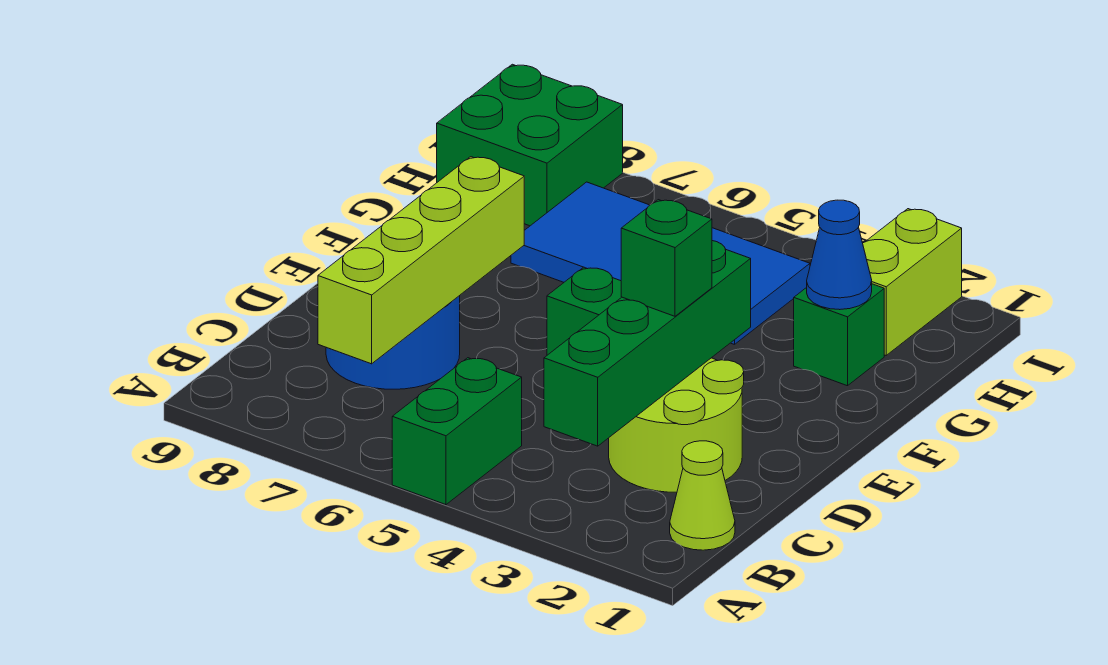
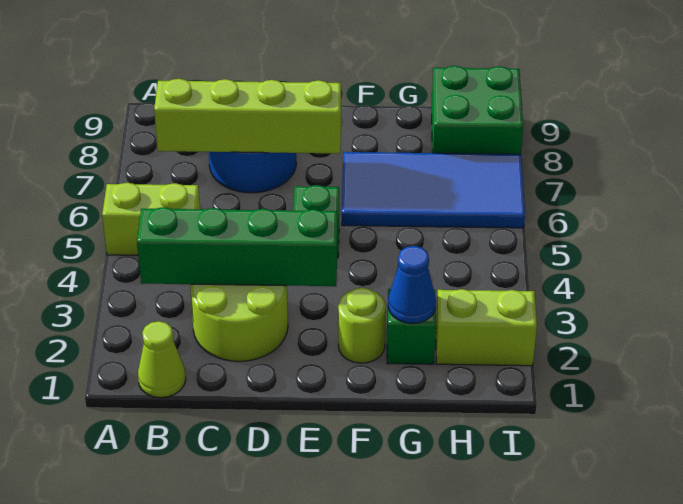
green 1x2 brick [392,358,522,505] -> lime 1x2 brick [102,183,200,255]
green 1x1 brick [621,200,712,316] -> none
none -> lime 1x1 round brick [338,288,386,363]
blue 2x4 tile [511,182,810,345] -> blue 2x4 tile turned to [342,152,525,228]

